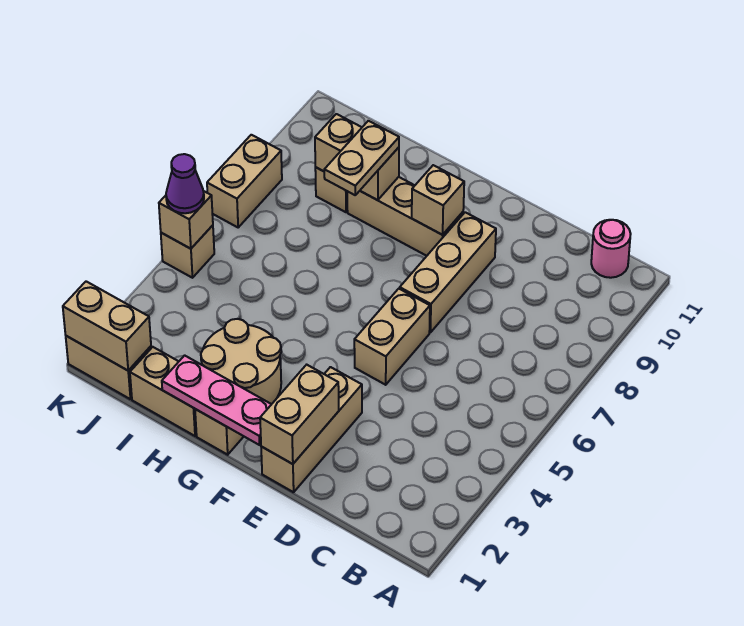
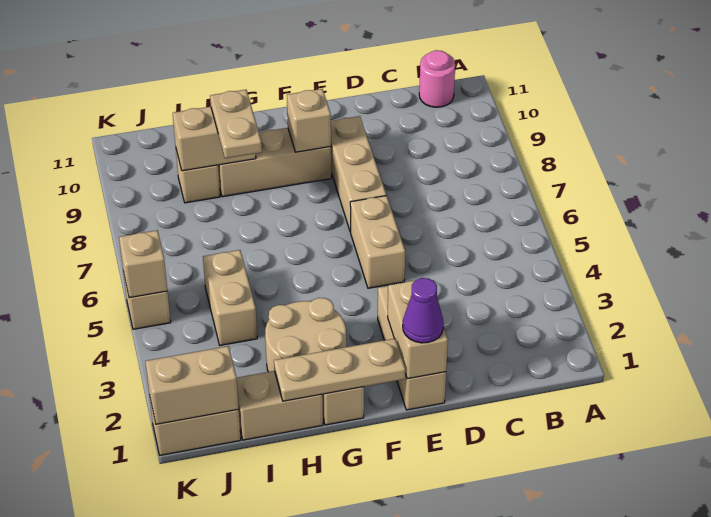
pink 1x3 plate [162,355,271,445] -> tan 1x3 plate [274,338,405,401]
purple 1x1 cone [166,154,204,213] -> purple 1x1 cone moved to [403,278,444,343]
tan 1x2 brick [207,135,282,227] -> tan 1x2 brick moved to [203,250,257,345]

